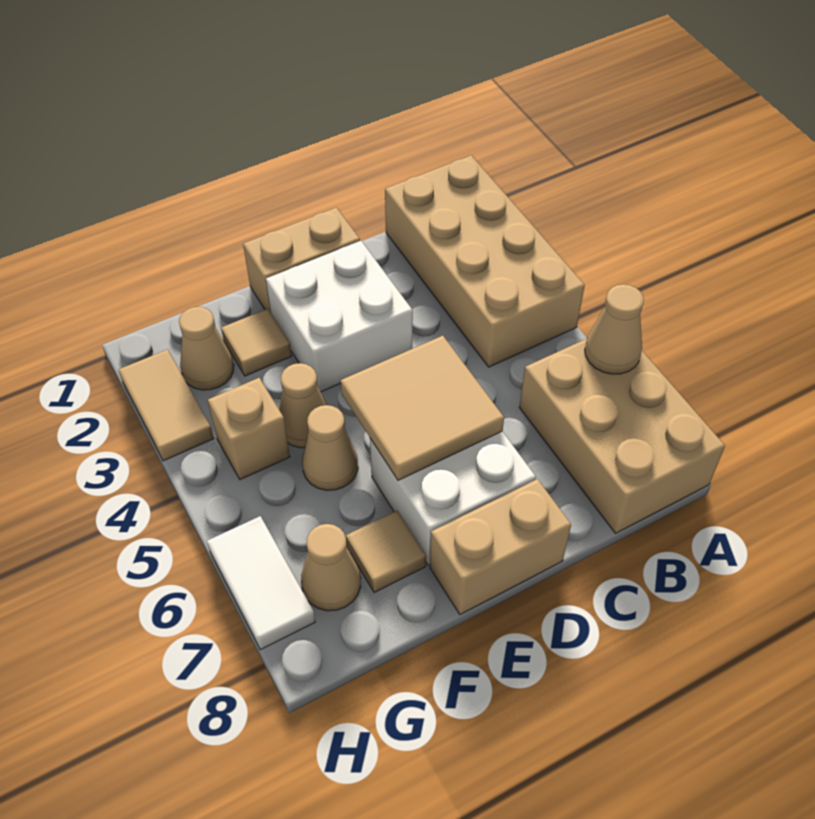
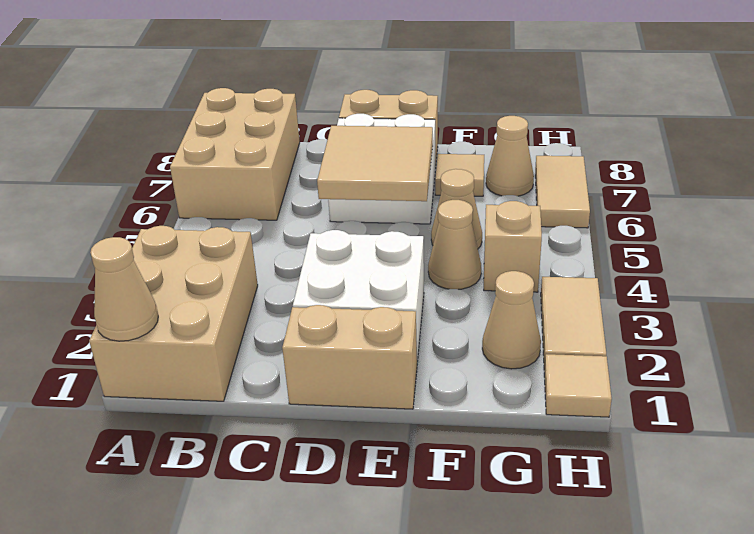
tan 2x4 brick [385,155,585,367] -> tan 2x3 brick [89,226,258,401]
tan 1x1 cone [585,284,644,374] -> tan 1x1 cone moved to [90,237,158,341]
tan 1x1 tile [221,309,292,376] -> tan 1x1 tile moved to [544,354,612,417]
white 1x2 tile [207,516,315,650] -> tan 1x2 tile [535,156,590,228]

